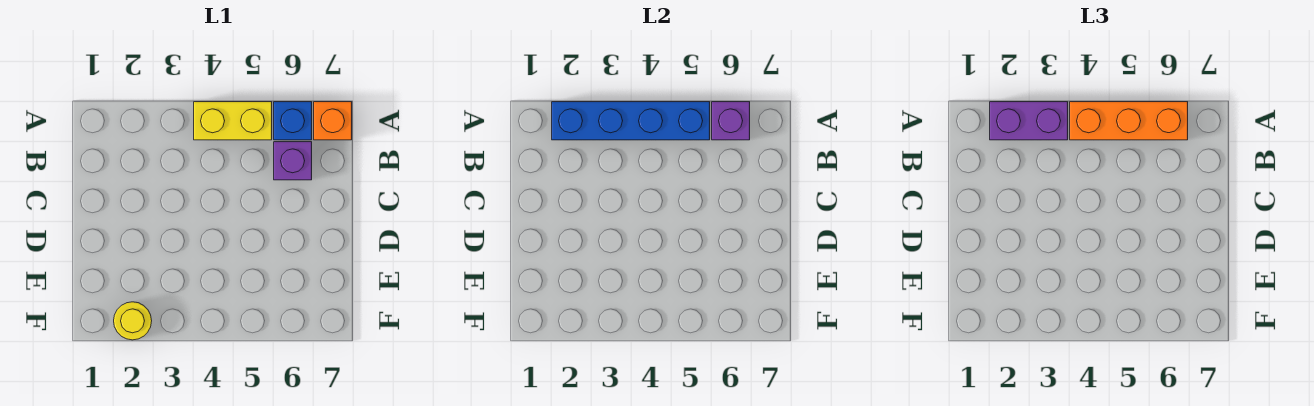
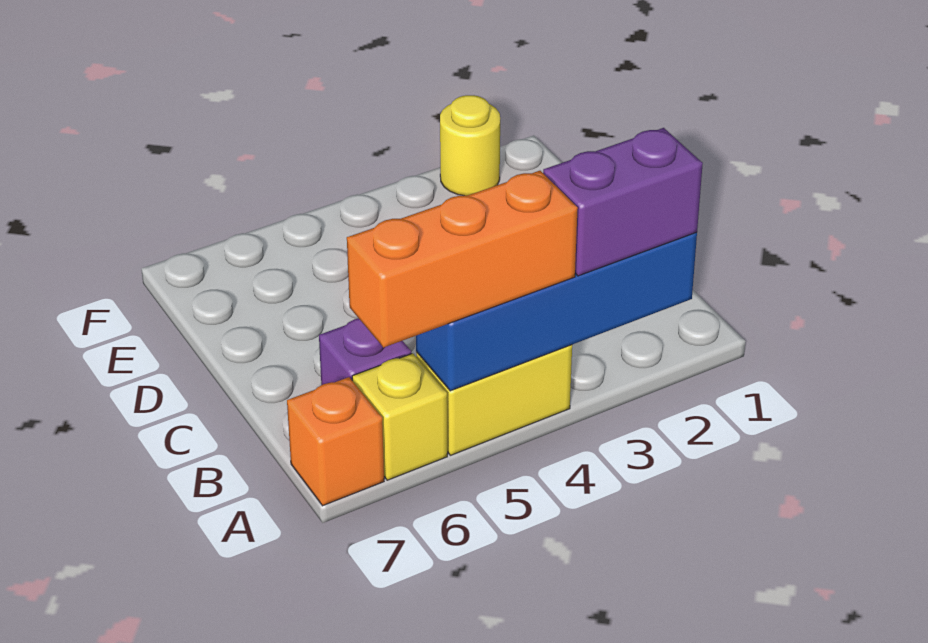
blue 1x1 brick [274,102,312,140] -> yellow 1x1 brick [352,353,447,480]
purple 1x1 brick [712,102,750,140] -> none

